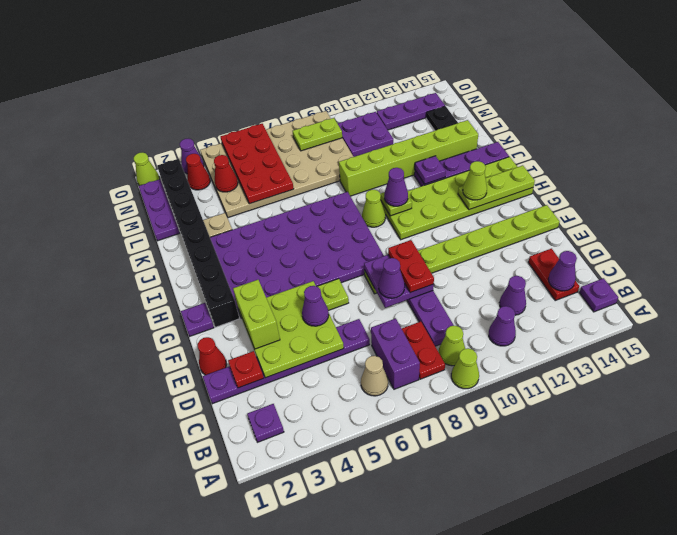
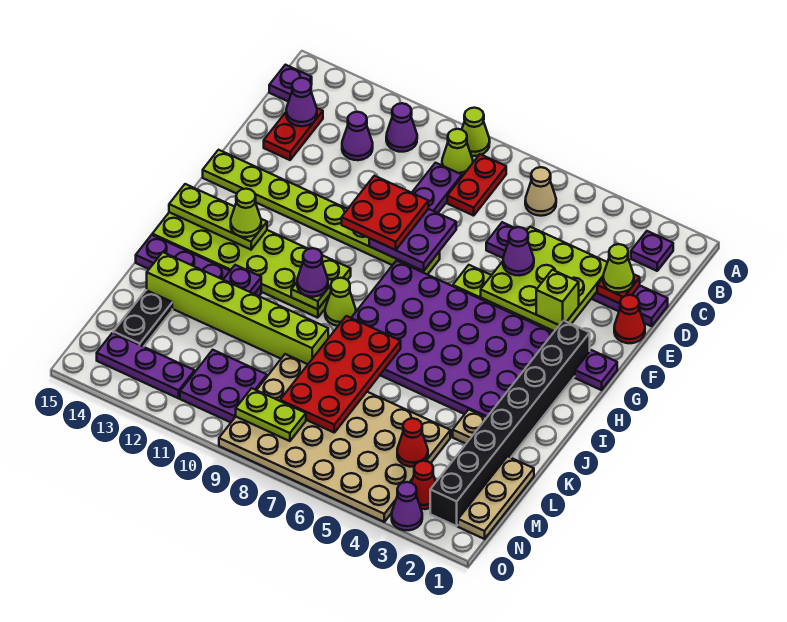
purple 1x2 brick [371,318,420,389] -> none
lime 1x2 brick [233,280,280,349] -> lime 1x1 brick [536,270,579,325]
purple 1x1 cone [379,258,405,298] -> none
red 1x2 plate [388,240,434,293] -> red 2x2 plate [342,176,428,250]
purple 1x3 plate [139,179,179,241] -> tan 1x3 plate [458,456,534,539]
red 2x4 plate [221,124,294,204] -> red 2x4 plate moved to [280,316,401,432]
lime 1x1 cone [134,152,160,186] -> lime 1x1 cone moved to [603,244,634,293]

